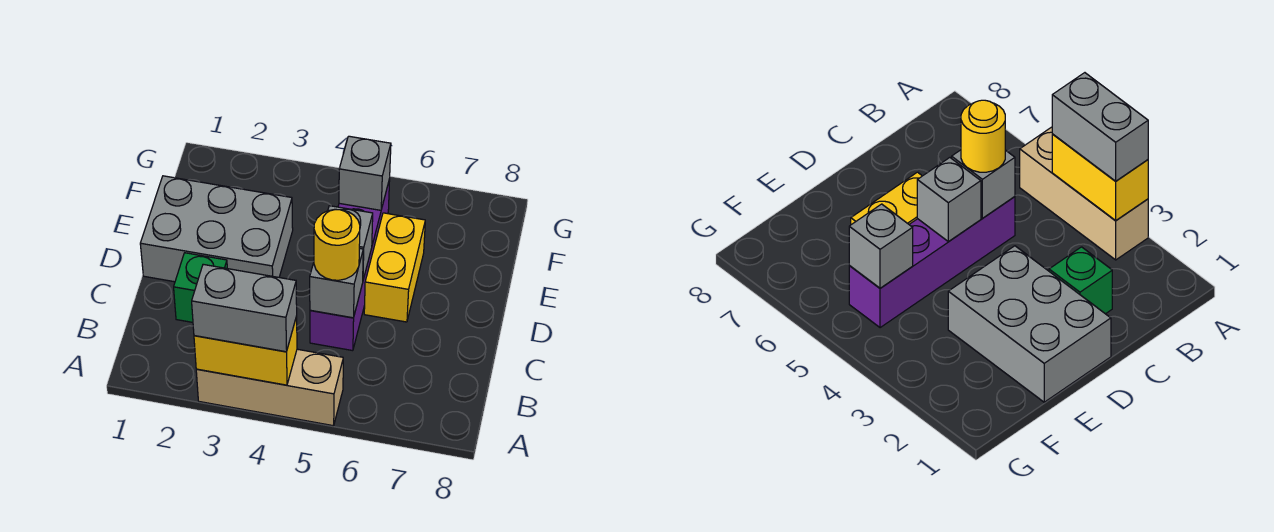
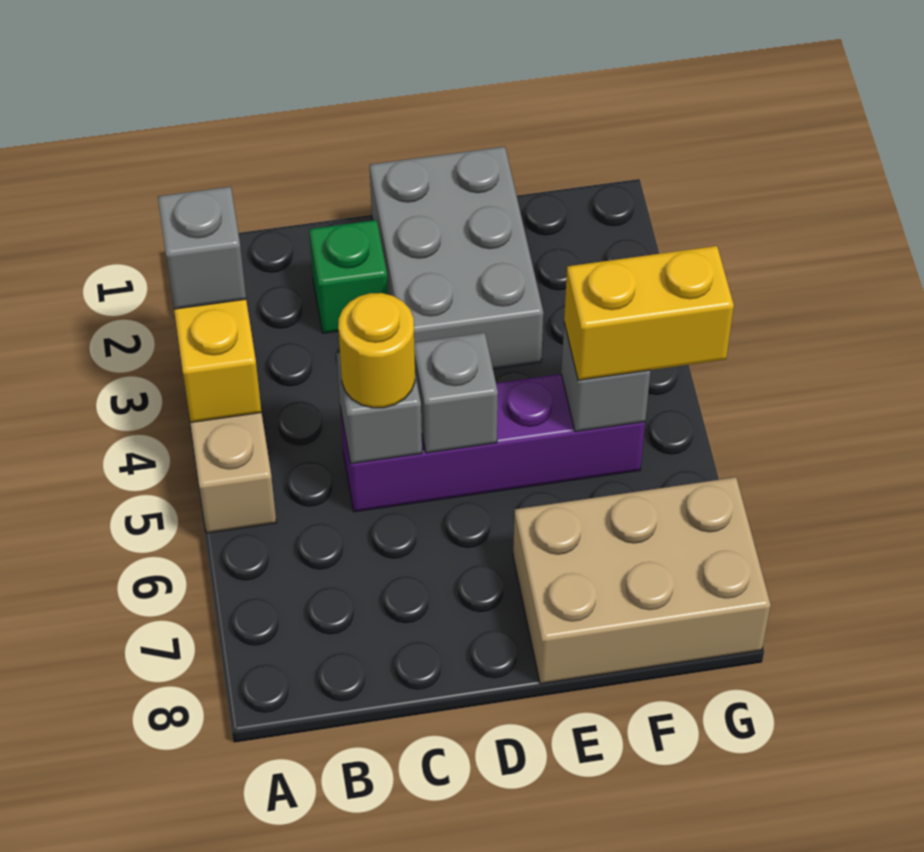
grey 1x2 brick [192,264,297,352] -> grey 1x1 brick [158,187,246,309]
yellow 1x2 brick [364,213,425,322] -> yellow 1x2 brick moved to [564,246,734,380]
none -> tan 2x3 brick [513,477,771,684]

